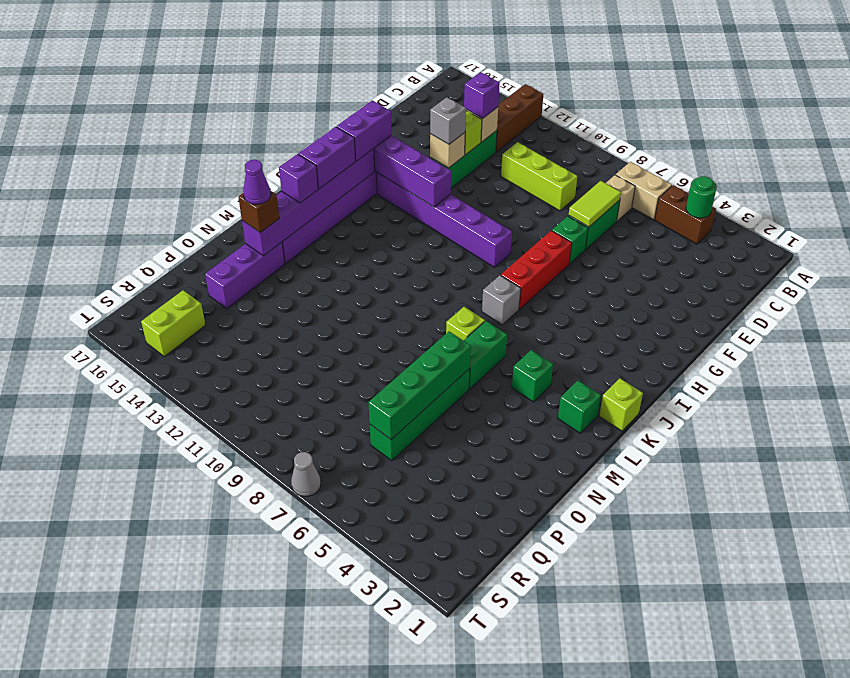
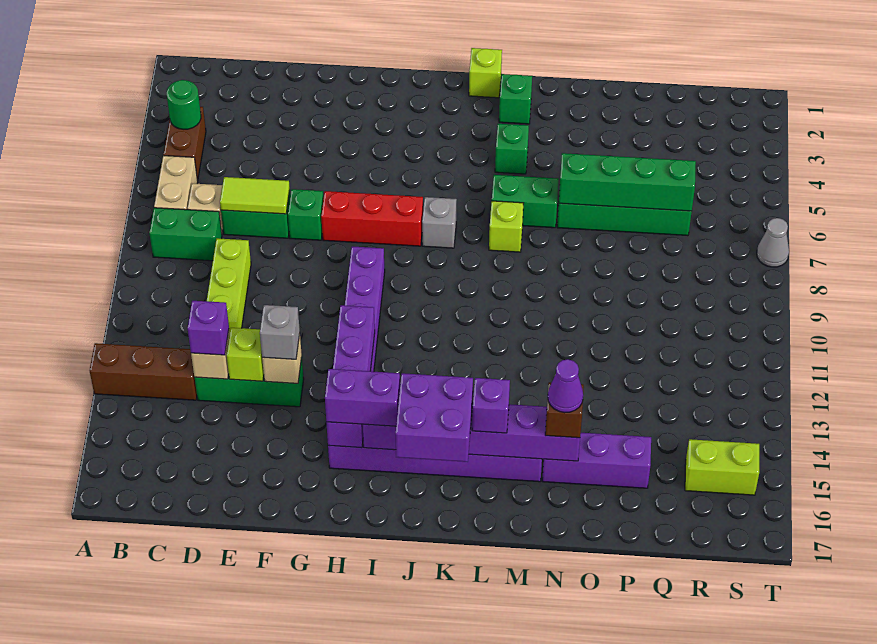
none -> green 1x2 brick [149,208,222,261]
purple 1x2 brick [298,127,356,189] -> purple 2x2 brick [396,373,473,462]

